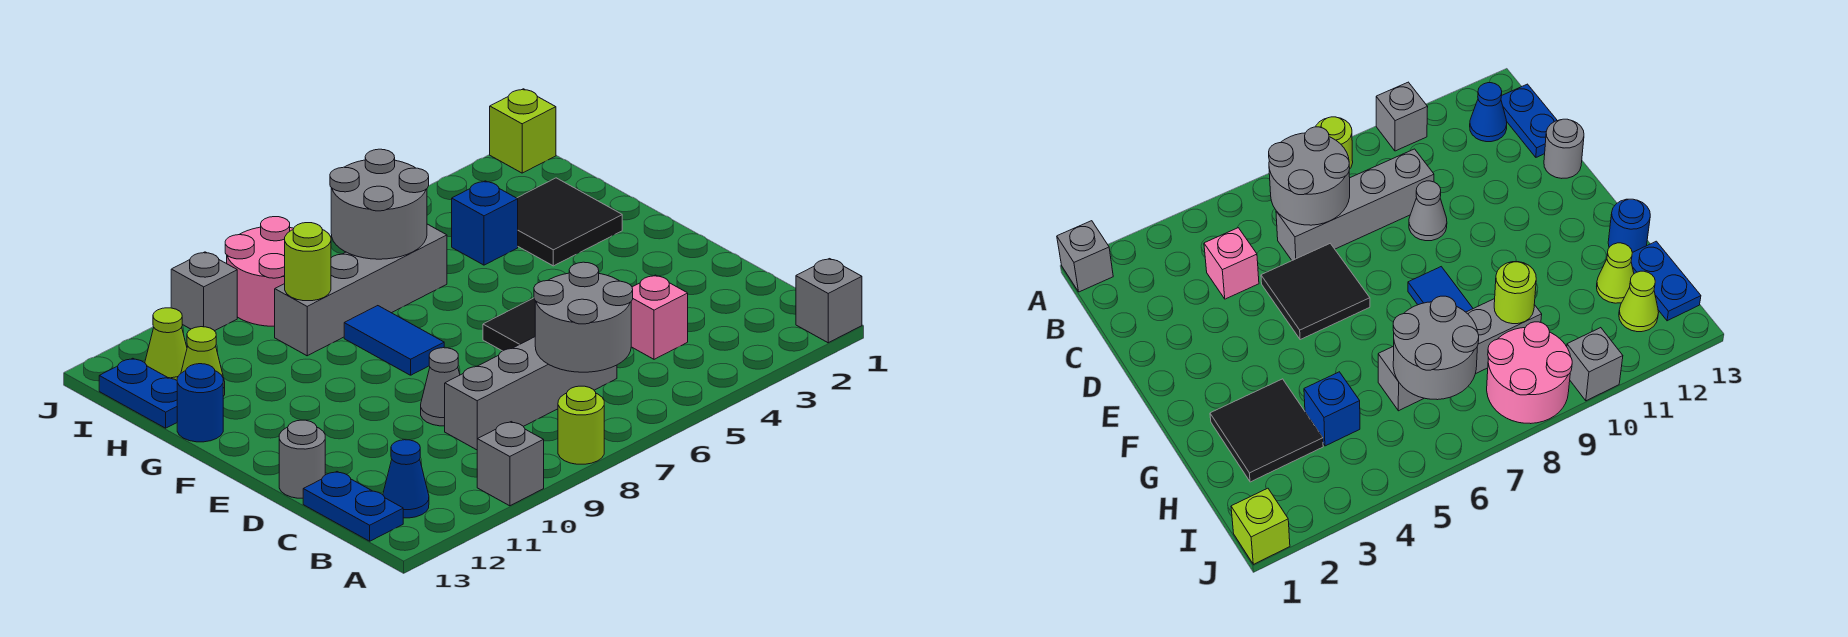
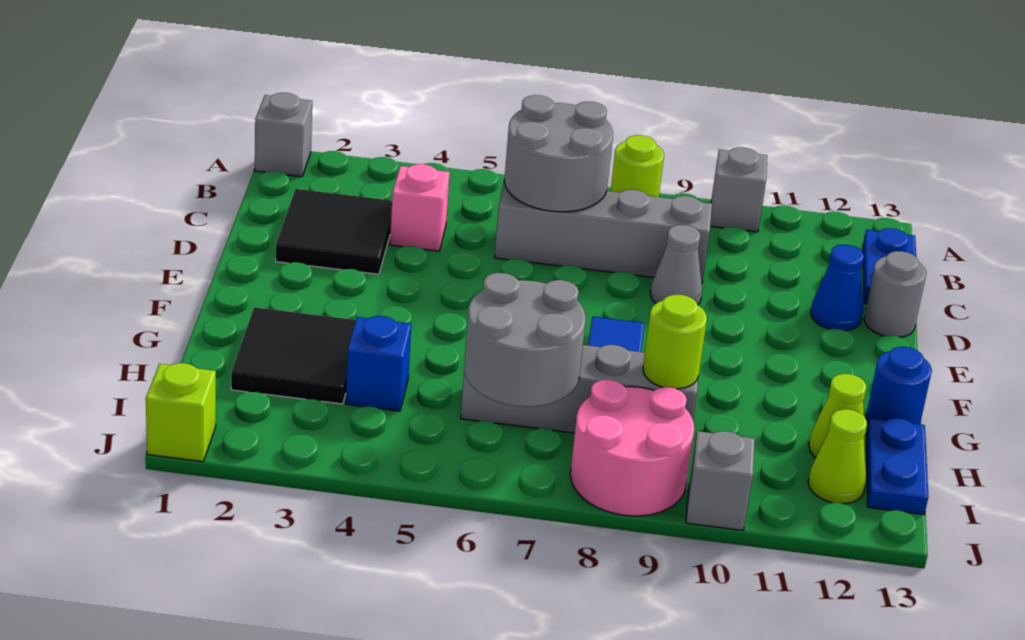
blue 1x1 cone [383,440,429,518] -> blue 1x1 cone moved to [811,245,864,331]
black 2x2 tile [483,298,535,351] -> black 2x2 tile moved to [276,189,392,274]

